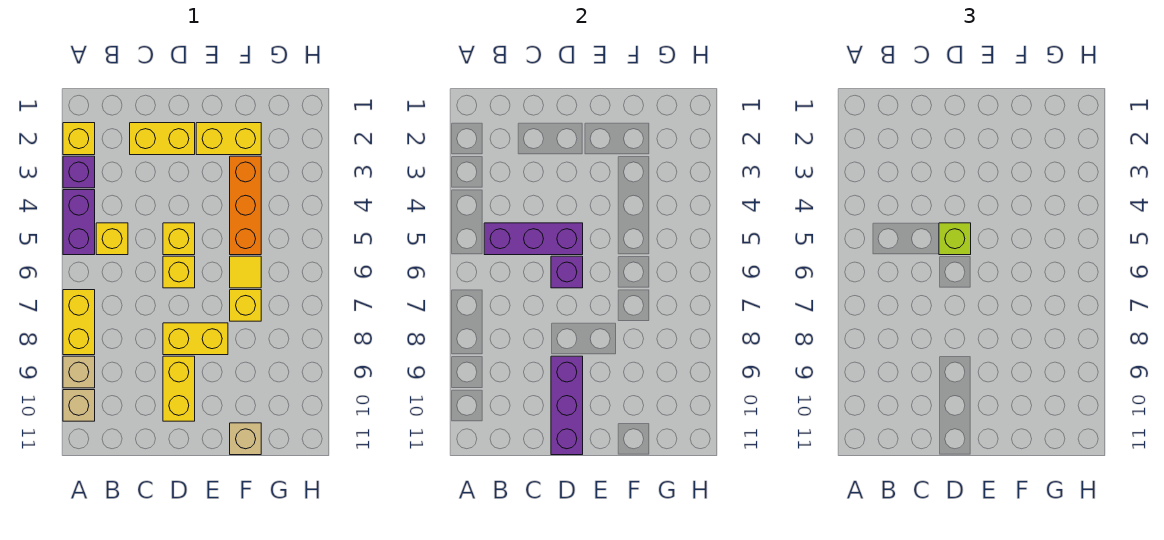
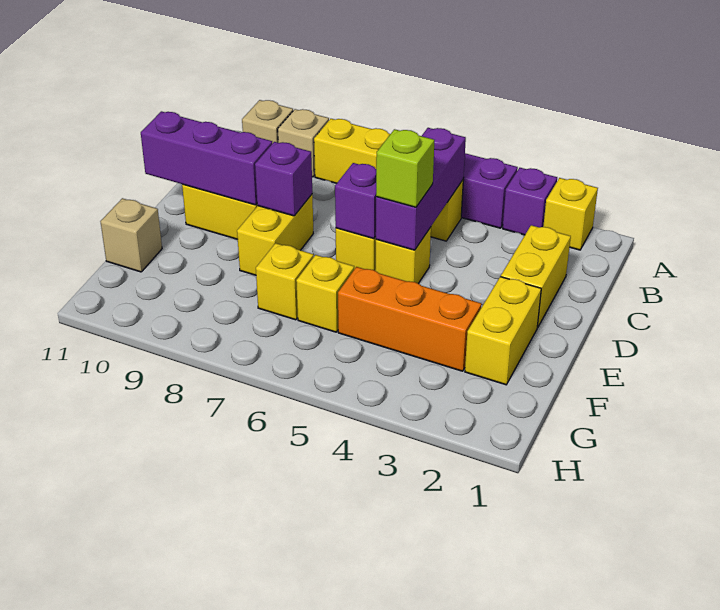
none -> purple 1x1 brick [255,142,312,216]
yellow 1x1 tile [230,256,261,288] -> yellow 1x1 brick [296,255,354,332]

